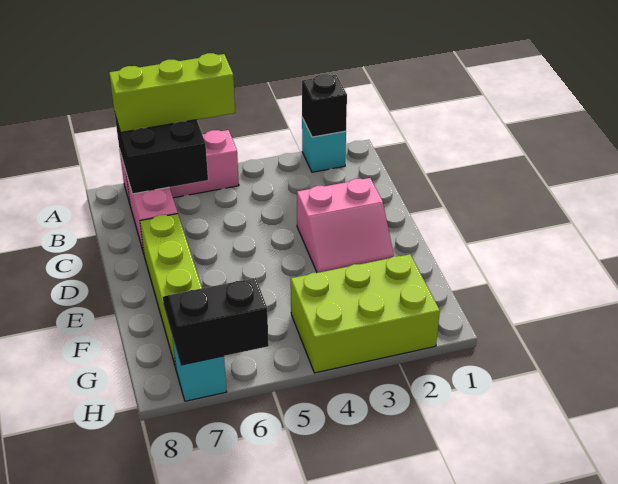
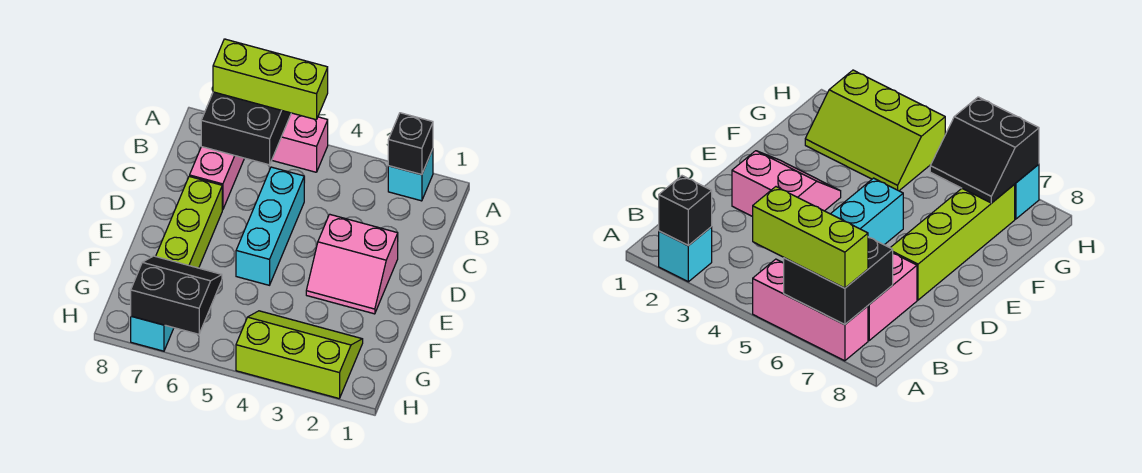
none -> cyan 1x3 brick [236,167,304,285]
lime 2x3 brick [291,254,440,373] -> lime 2x3 slope [236,311,363,398]

